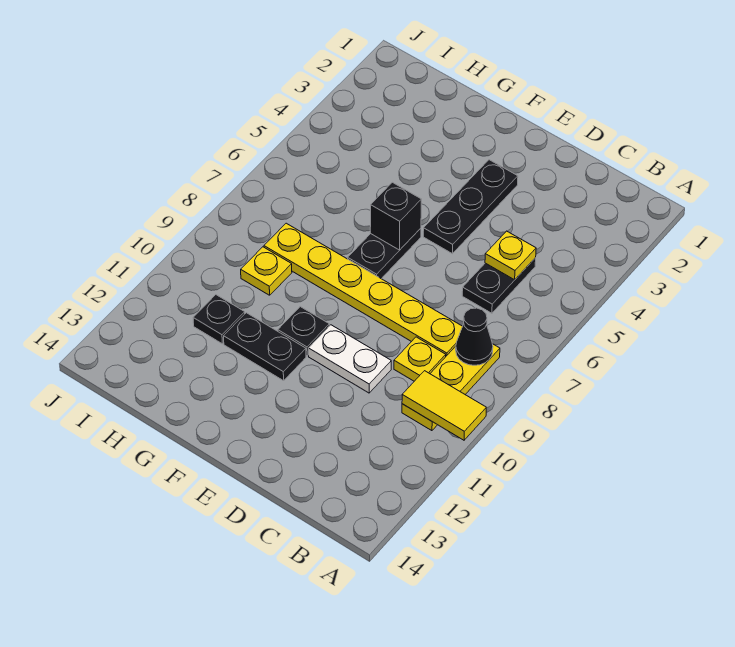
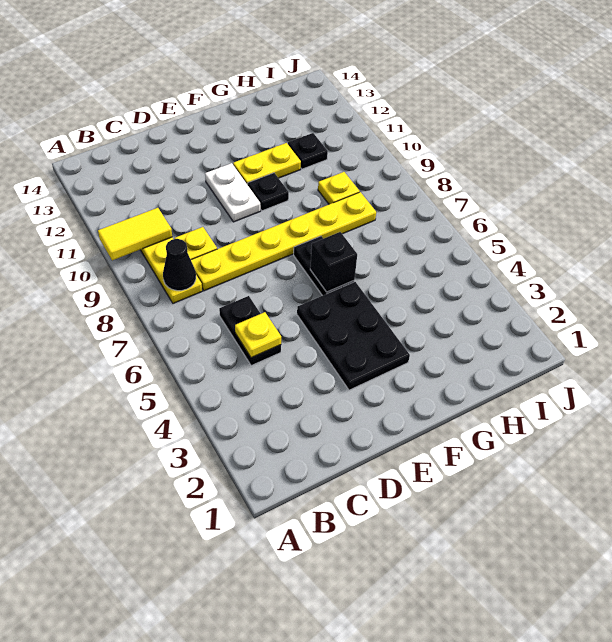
white 1x2 plate [309,325,391,393] -> white 1x2 plate turned to [205,163,261,222]
black 1x3 plate [423,160,518,254] -> black 2x3 plate [297,282,410,390]
black 1x2 plate [224,313,306,381] -> yellow 1x2 plate [233,143,301,185]

